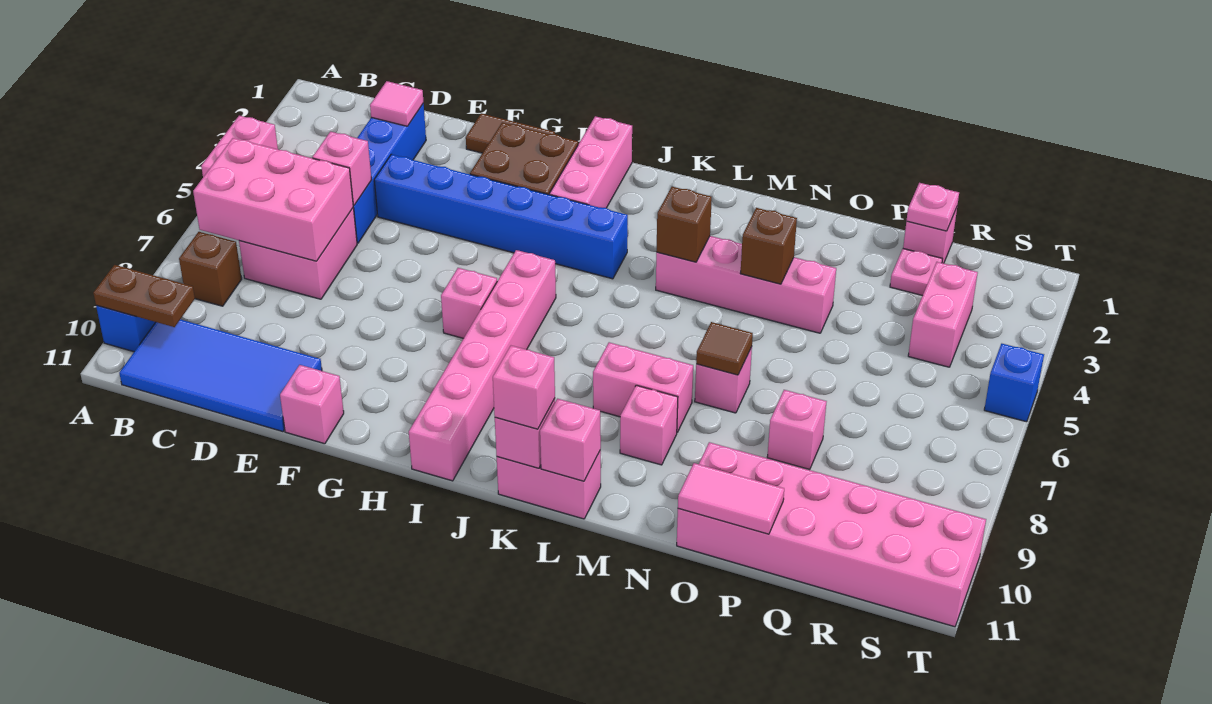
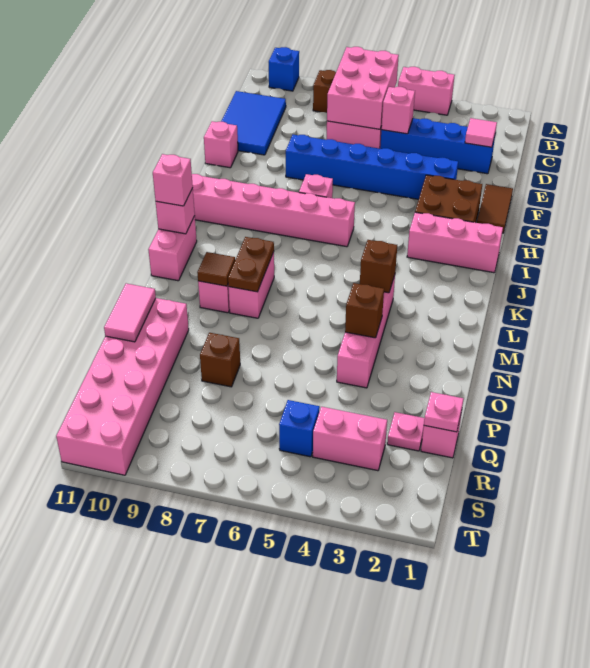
brown 1x2 plate [93,265,195,327] -> brown 1x2 plate moved to [228,237,274,292]
blue 2x4 tile [119,319,322,432] -> blue 2x3 tile [221,91,286,155]
blue 1x6 brick [374,154,628,279] -> blue 1x6 brick turned to [286,135,458,199]
pink 1x1 brick [540,399,601,481] -> none
pink 1x1 brick [695,347,752,413] -> none
brown 1x1 tile [696,322,753,375] -> brown 1x1 tile moved to [197,252,235,286]
pink 1x1 brick [767,390,827,470] -> brown 1x1 brick [200,333,240,387]
blue 1x1 brick [984,344,1044,422] -> blue 1x1 brick moved to [279,400,320,457]

